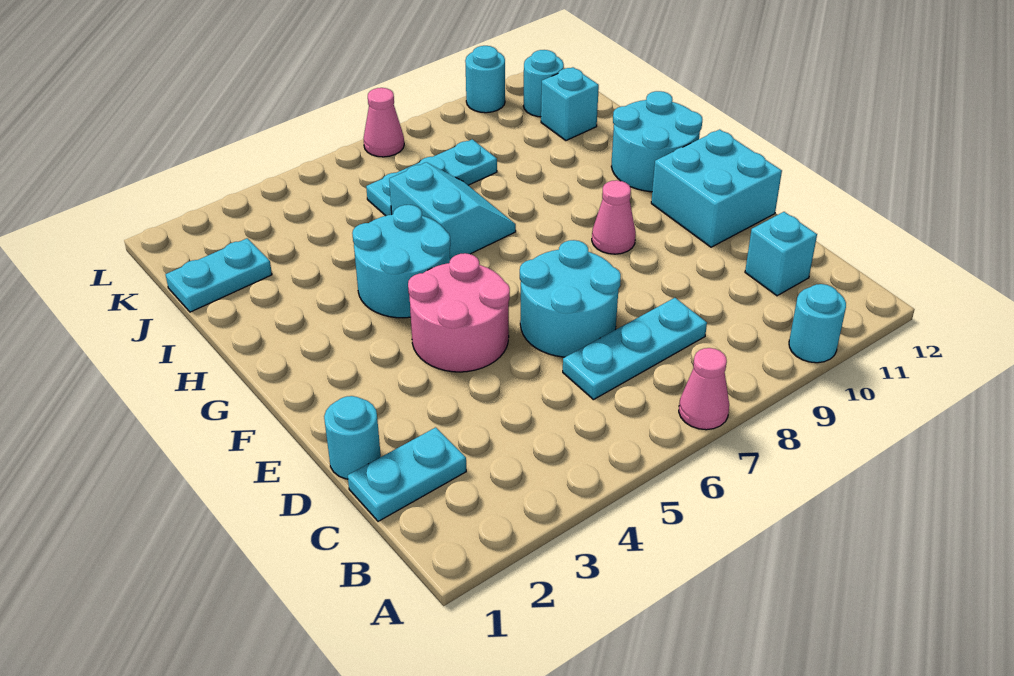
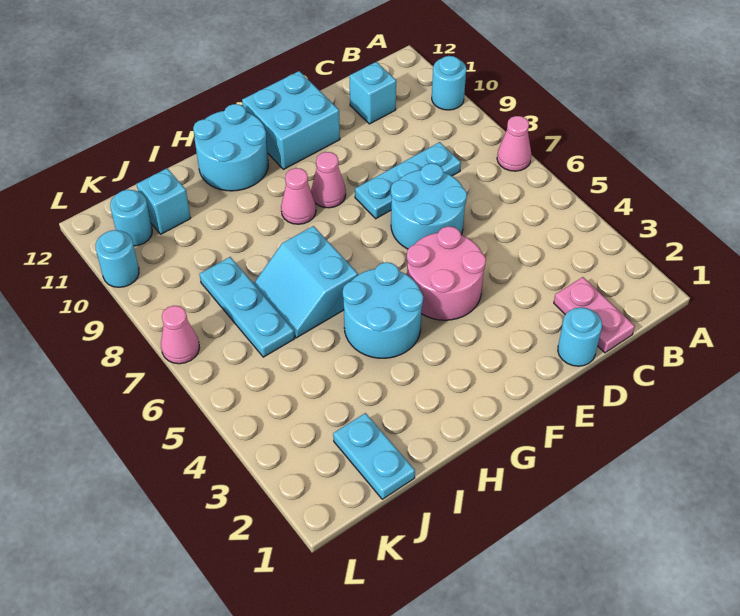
cyan 1x2 plate [348,427,466,521] -> pink 1x2 plate [554,277,635,353]
cyan 1x3 plate [563,298,707,400] -> cyan 1x3 plate turned to [355,142,461,219]
none -> pink 1x1 cone [281,168,316,224]
cyan 2x2 slope [389,162,516,260] -> cyan 2x2 slope turned to [254,226,358,338]

